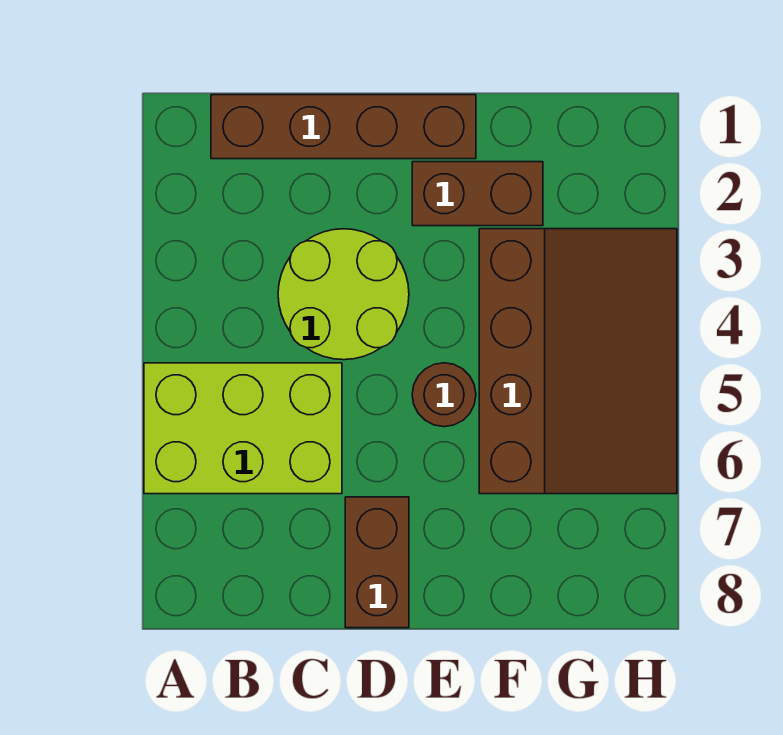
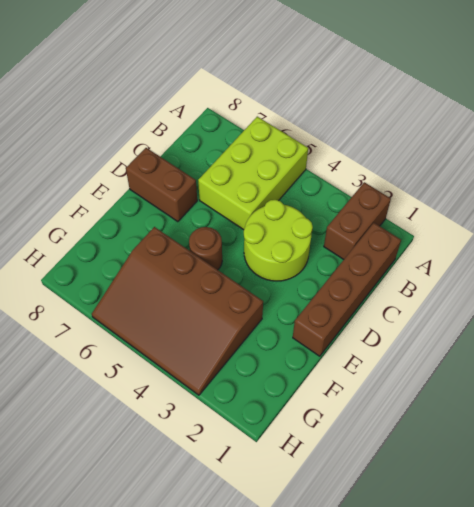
brown 1x2 brick [412,162,543,226] -> brown 1x2 brick moved to [324,182,391,259]

